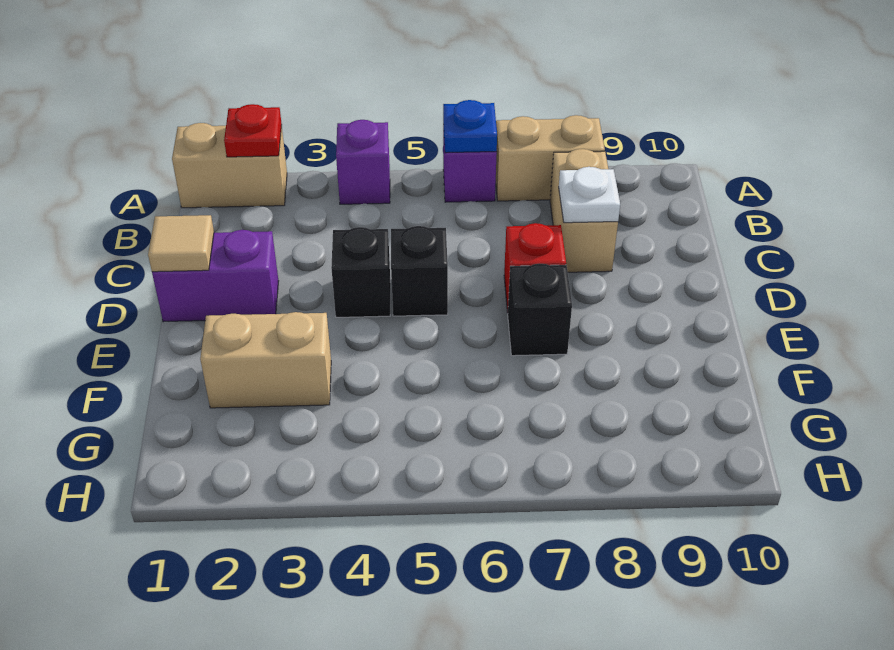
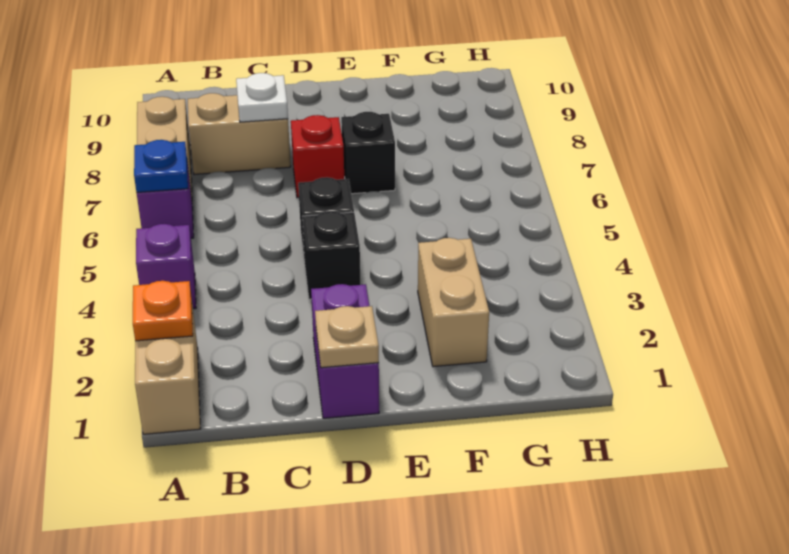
red 1x1 plate [224,104,282,157] -> orange 1x1 plate [133,281,193,341]
tan 1x1 tile [148,215,214,272] -> tan 1x1 plate [315,306,379,368]

